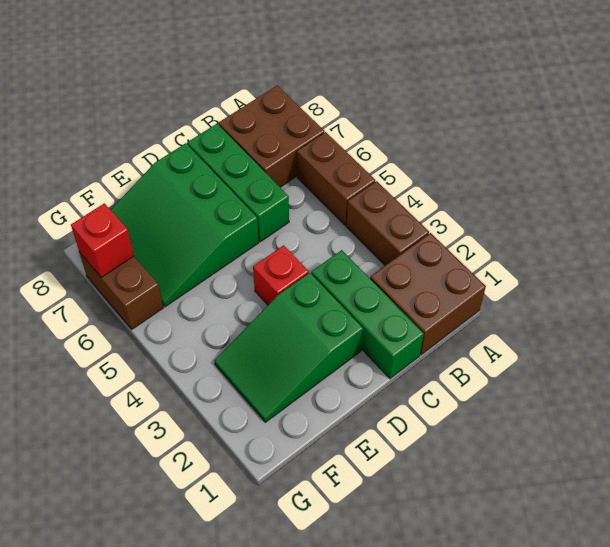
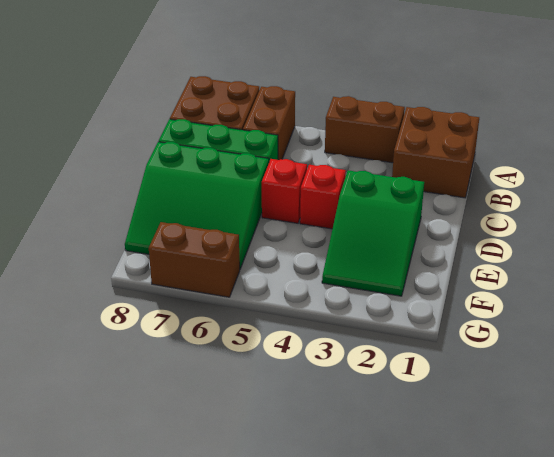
brown 1x2 brick [297,132,375,225] -> brown 1x2 brick turned to [243,86,295,160]
green 1x3 brick [311,250,424,379] -> none
red 1x1 brick [71,203,134,277] -> red 1x1 brick moved to [262,159,307,223]

